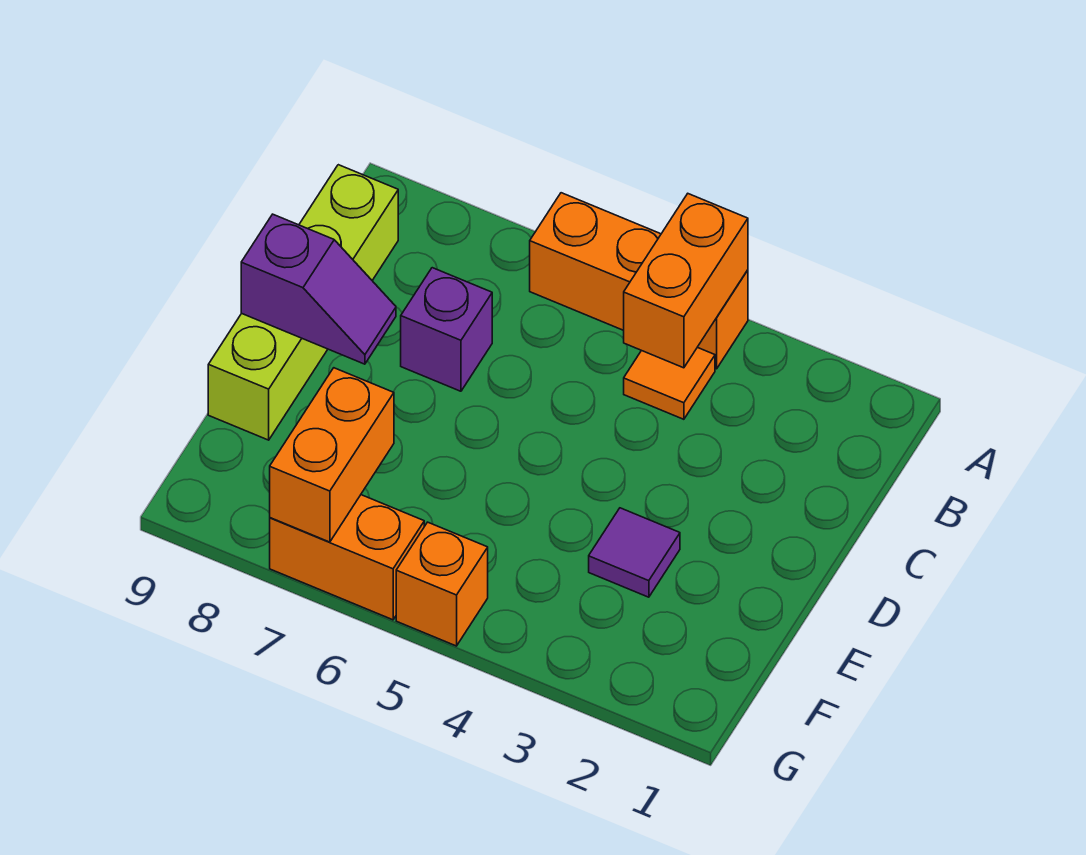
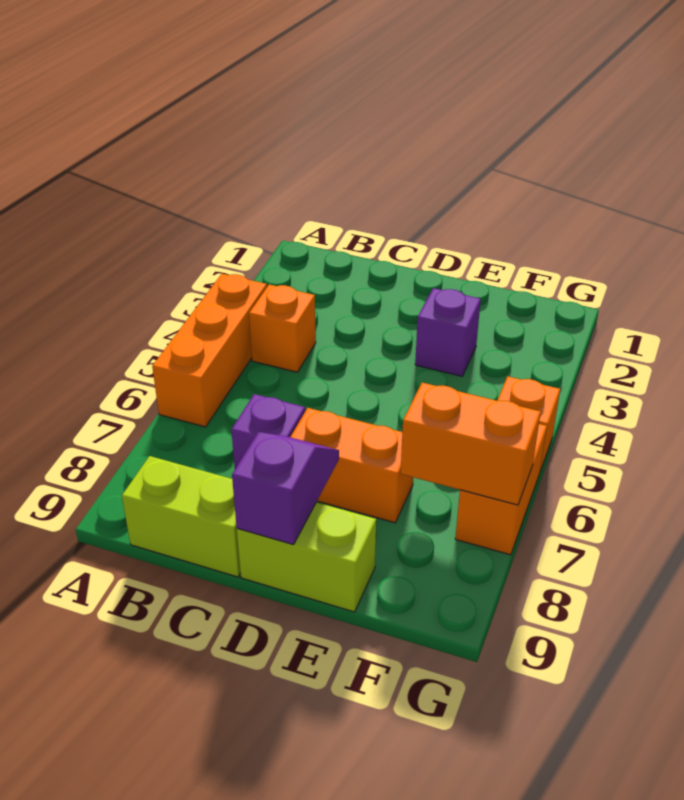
orange 1x2 brick [624,194,748,368] -> orange 1x2 brick moved to [291,408,413,523]
orange 1x1 tile [624,347,715,419] -> orange 1x1 brick [249,284,316,372]
purple 1x1 tile [589,508,680,597] -> purple 1x1 brick [415,288,481,376]

